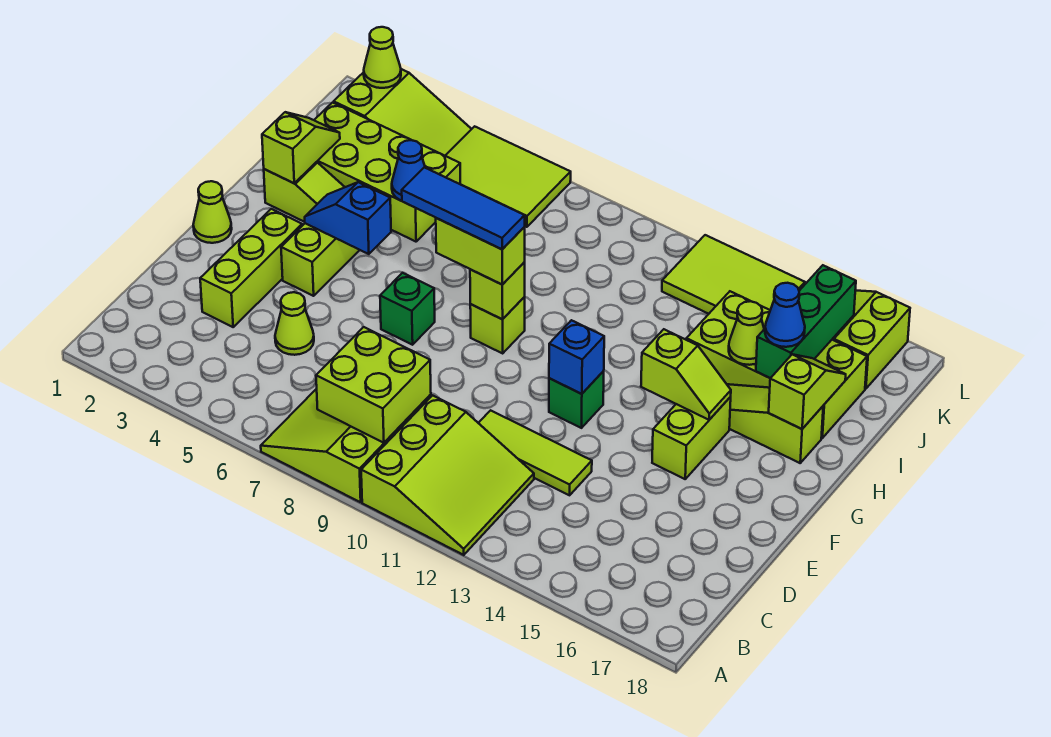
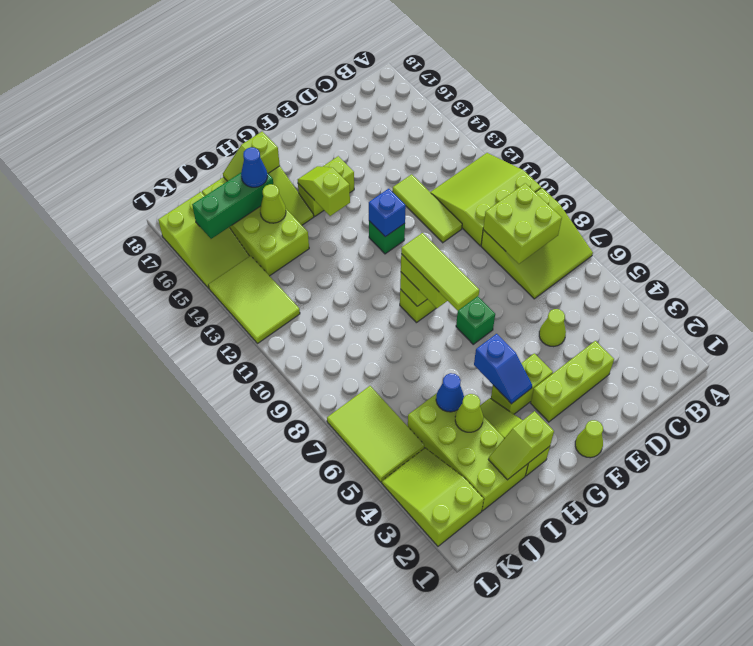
blue 1x3 tile [402,167,525,249] -> lime 1x3 tile [401,233,479,311]
lime 1x1 cone [364,27,401,88] -> lime 1x1 cone moved to [455,394,483,432]

